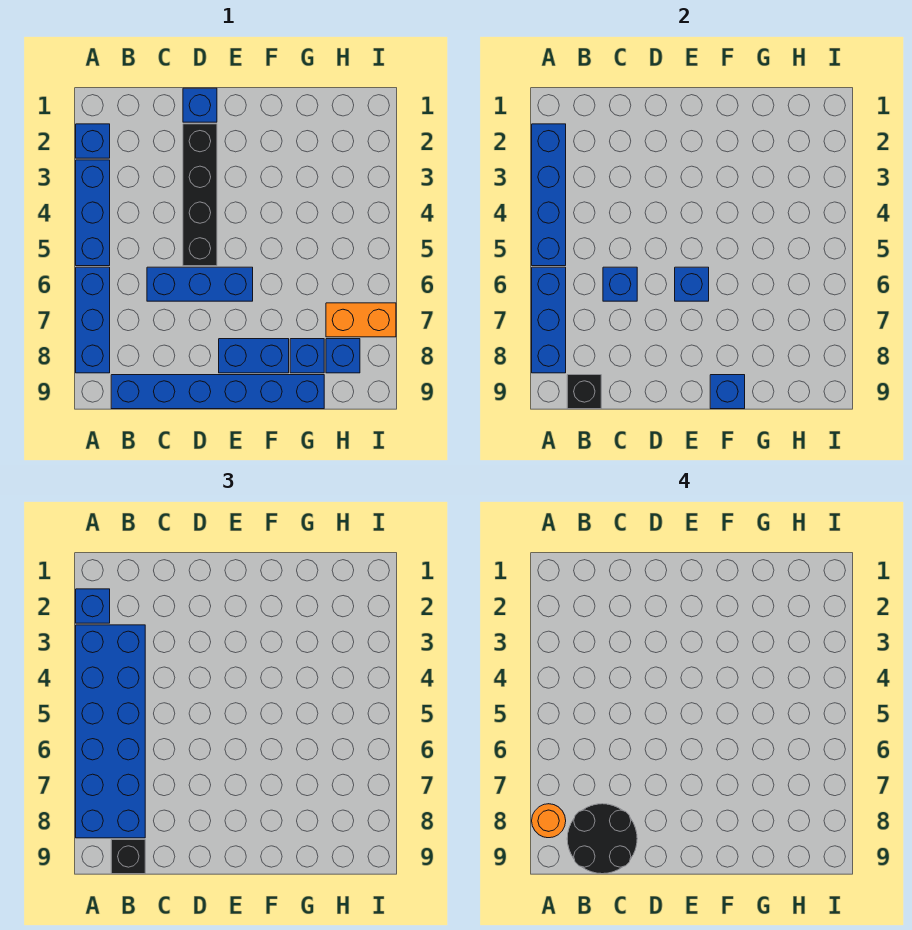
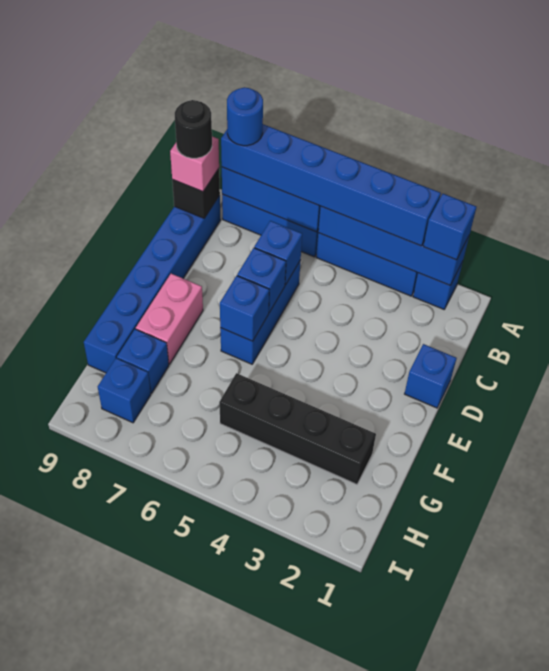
blue 2x6 brick [76,625,145,838] -> blue 1x6 brick [221,124,441,246]
orange 1x1 round brick [532,804,566,838] -> blue 1x1 round brick [227,87,263,146]
black 2x2 round brick [567,804,637,874] -> black 1x1 round brick [175,100,212,158]
black 1x1 brick [111,840,145,874] -> pink 1x1 brick [170,136,219,192]
black 1x4 brick [183,124,217,266] -> black 1x4 brick moved to [219,373,376,484]
blue 1x2 brick [219,339,289,373] -> pink 1x2 brick [136,274,203,364]
blue 1x1 brick [710,375,745,409] -> blue 1x1 brick moved to [237,248,286,312]
orange 1x2 brick [326,303,396,337] -> none

